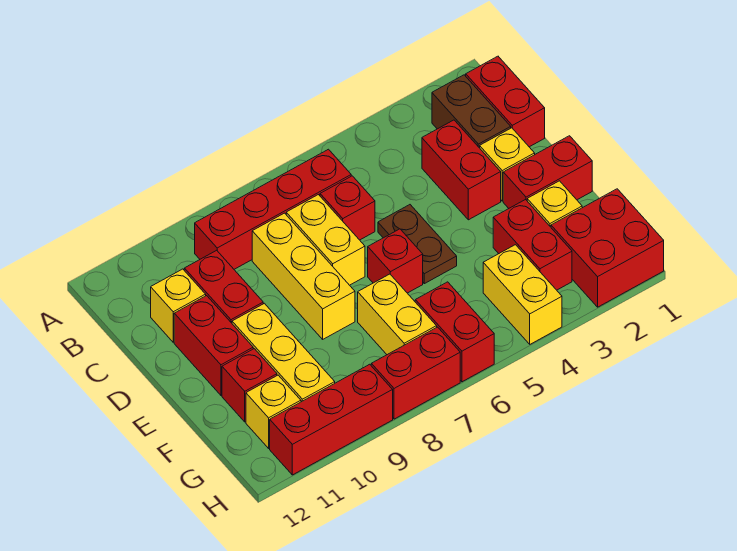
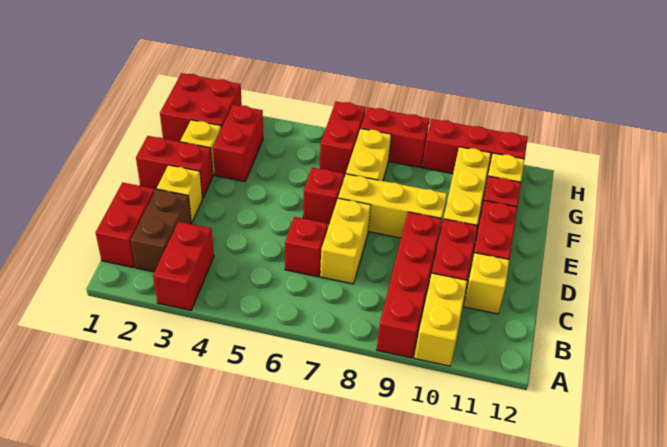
red 1x4 brick [195,149,351,269] -> red 1x4 brick turned to [377,212,442,358]
red 1x2 brick [422,120,501,220] -> red 1x2 brick moved to [153,222,214,310]
yellow 1x3 brick [252,213,355,339] -> yellow 1x3 brick turned to [338,174,447,238]
brown 1x2 plate [378,205,457,284] -> none
yellow 1x2 brick [483,245,562,344] -> yellow 1x2 brick moved to [414,273,467,366]

